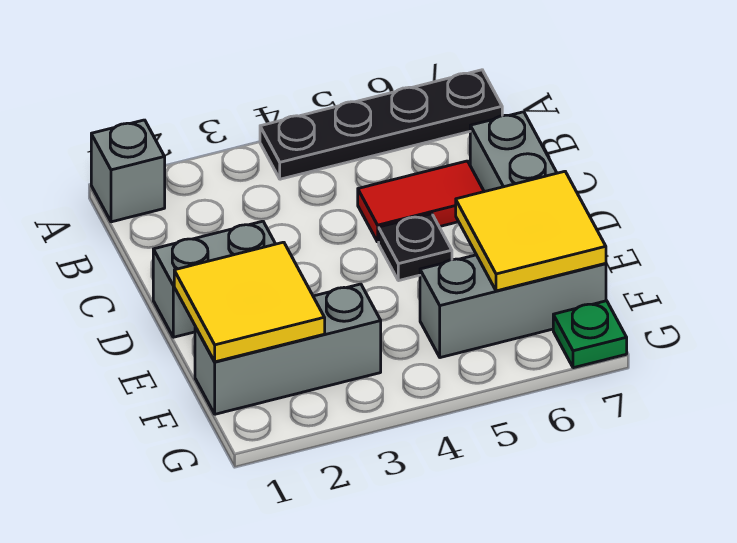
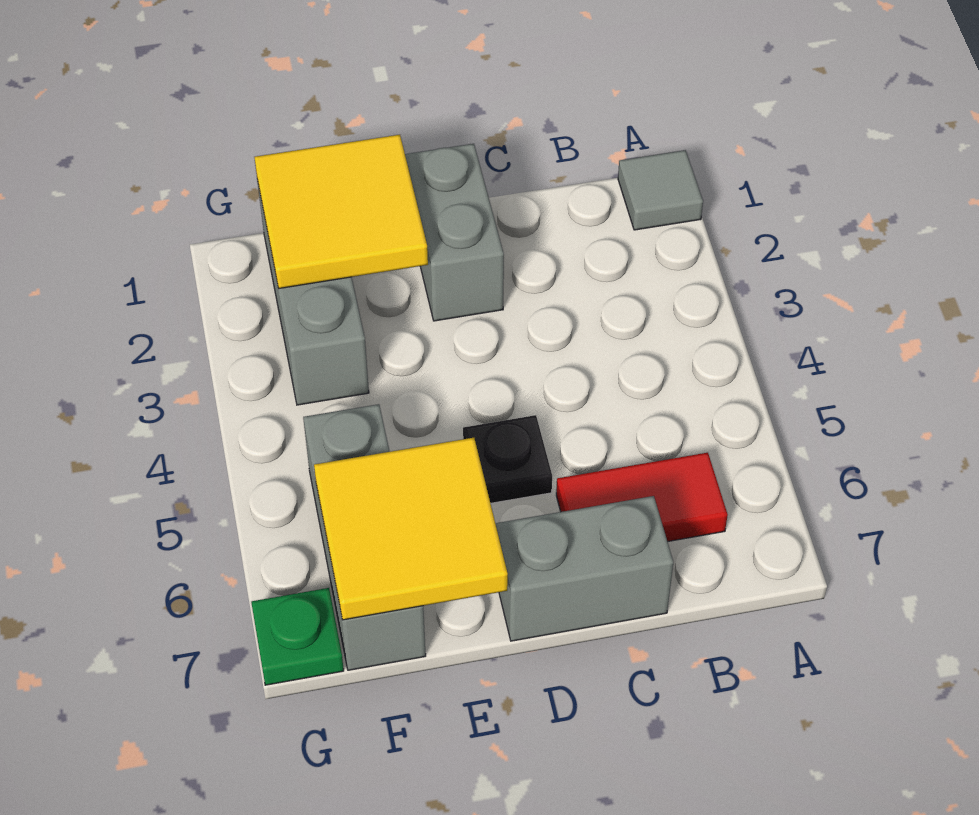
grey 1x1 brick [91,120,165,222] -> grey 1x1 tile [618,150,703,230]
black 1x4 plate [260,70,502,179] -> none
red 1x2 tile [358,161,484,242] -> red 1x2 tile turned to [556,453,728,542]

